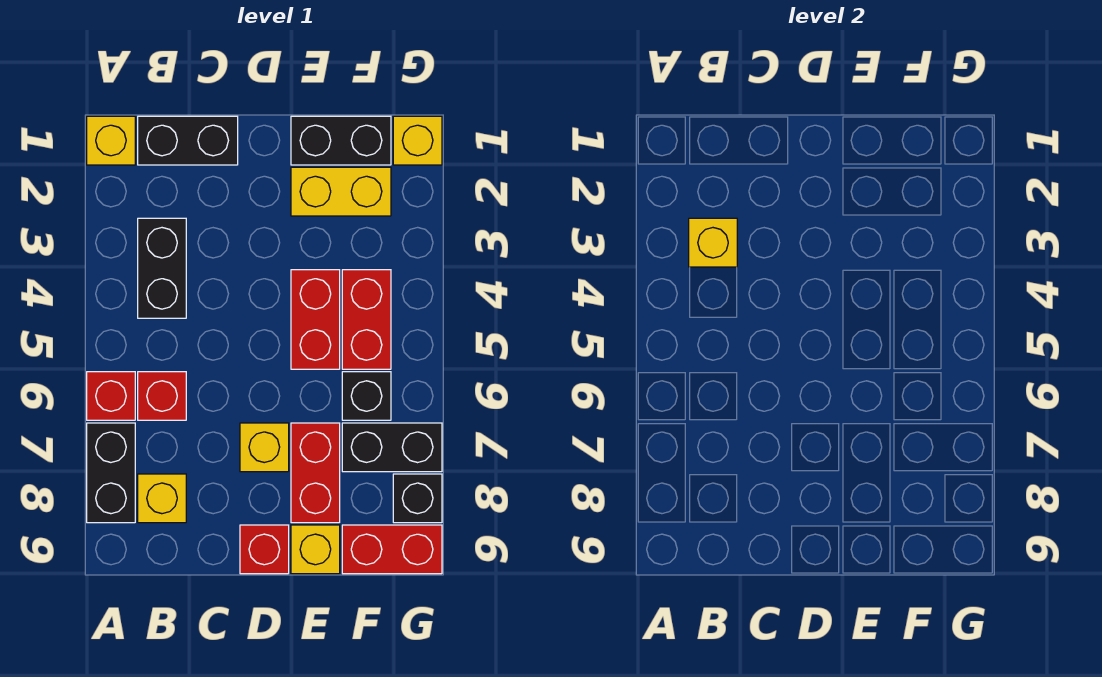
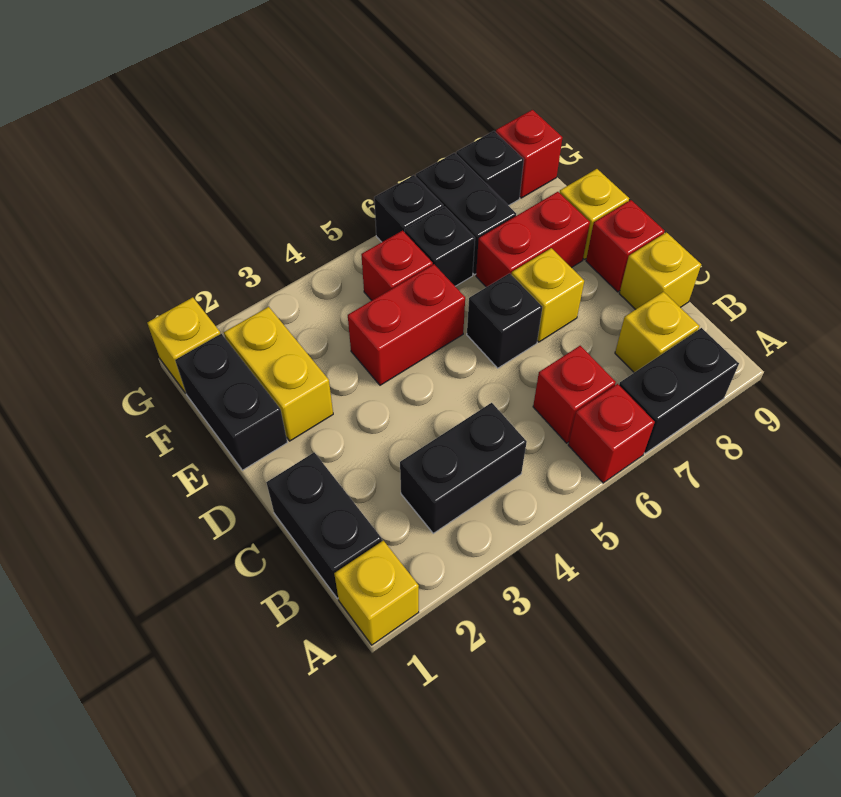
yellow 1x1 brick [689,218,737,267] -> yellow 1x1 brick moved to [619,232,701,309]
none -> black 1x1 brick [467,273,542,368]
red 1x2 brick [342,270,391,369] -> red 1x1 brick [361,231,433,300]
red 1x2 brick [342,525,442,574] -> red 1x1 brick [496,110,563,198]
none -> black 1x1 brick [374,175,443,242]

